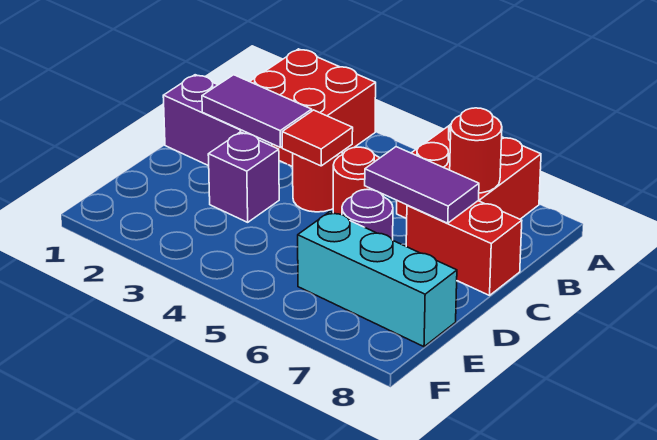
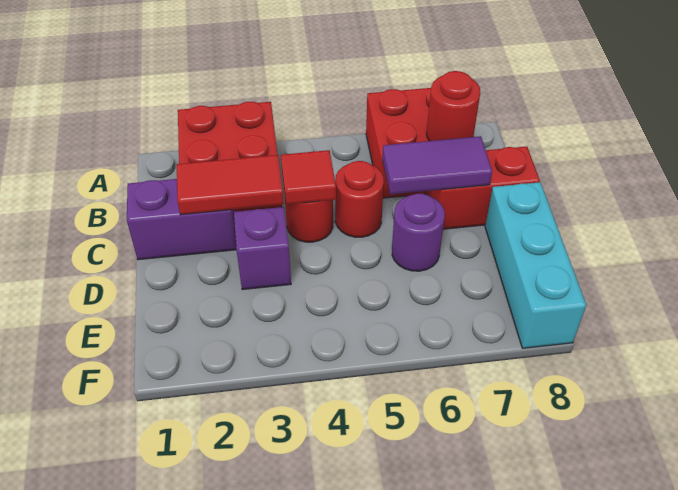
purple 1x2 tile [202,75,312,147] -> red 1x2 tile [177,155,284,215]
cyan 1x3 brick [298,212,457,347] -> cyan 1x3 brick turned to [485,182,586,348]

